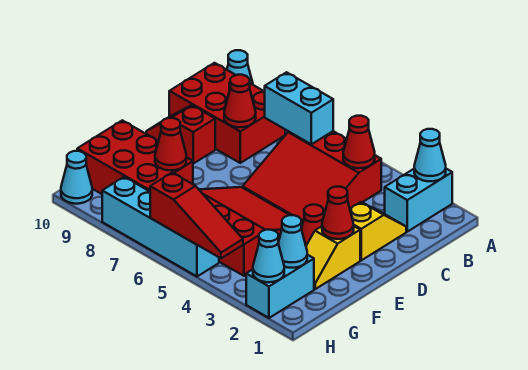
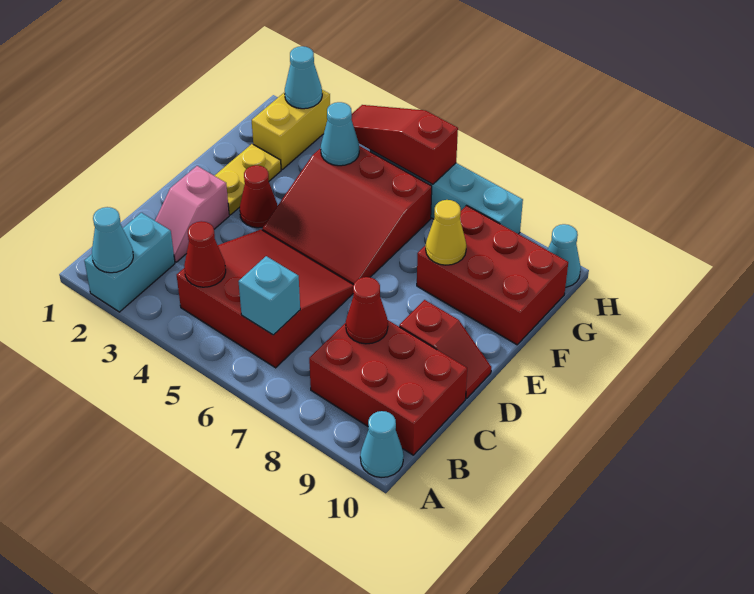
cyan 1x2 brick [265,72,333,144] -> cyan 1x1 brick [238,256,300,335]
yellow 1x2 slope [350,202,406,260] -> pink 1x2 slope [155,166,229,262]
yellow 1x2 slope [306,226,360,289] -> yellow 1x2 plate [215,144,281,215]
red 1x1 cone [322,187,354,239] -> none
red 1x1 cone [155,118,186,170] -> yellow 1x1 cone [426,200,466,265]
cyan 1x2 brick [246,255,314,318] -> yellow 1x2 brick [252,90,330,169]
cyan 1x1 cone [278,215,307,268] -> cyan 1x1 cone moved to [321,102,359,166]

